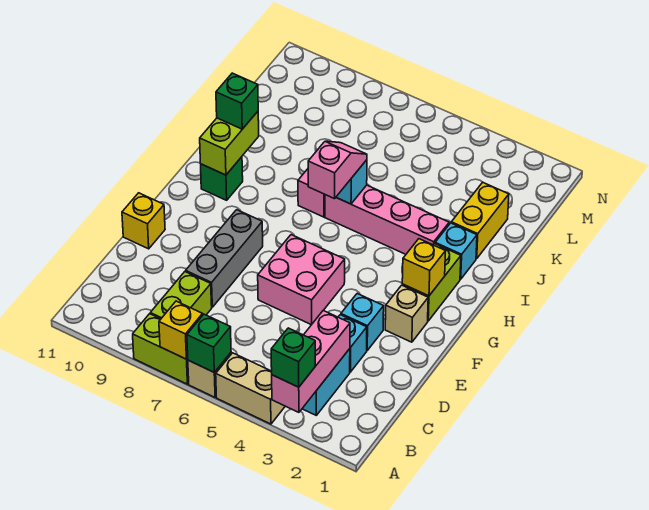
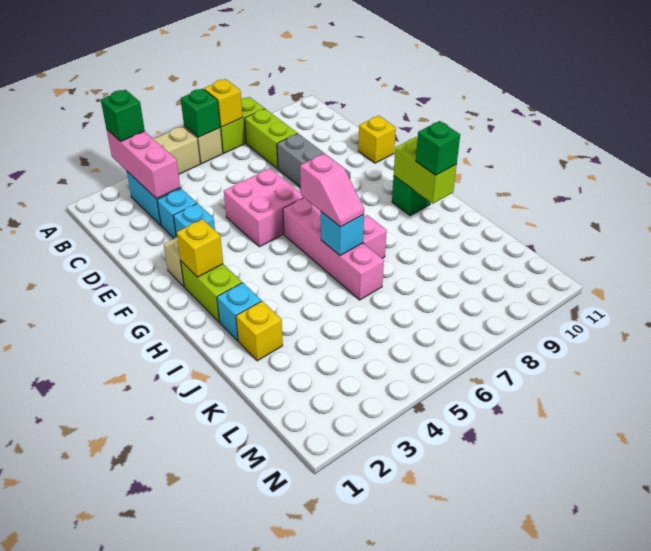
pink 1x4 brick [325,185,449,254] -> pink 1x4 brick turned to [283,198,384,300]
yellow 1x2 brick [451,182,509,259] -> yellow 1x1 brick [236,301,283,361]

